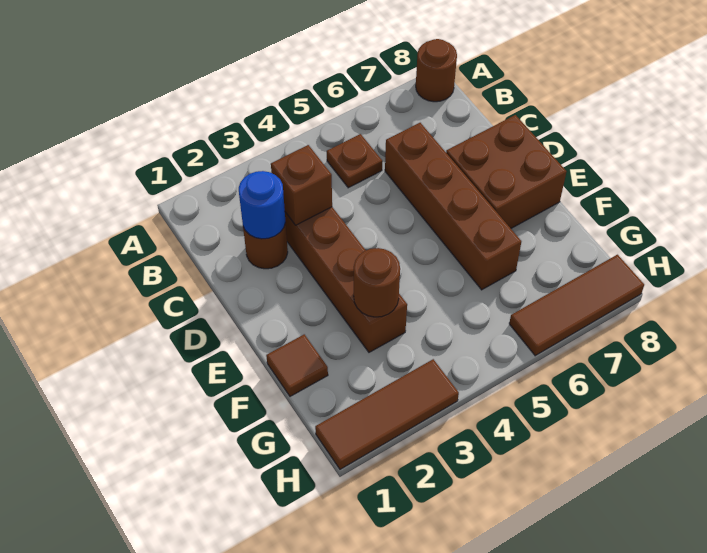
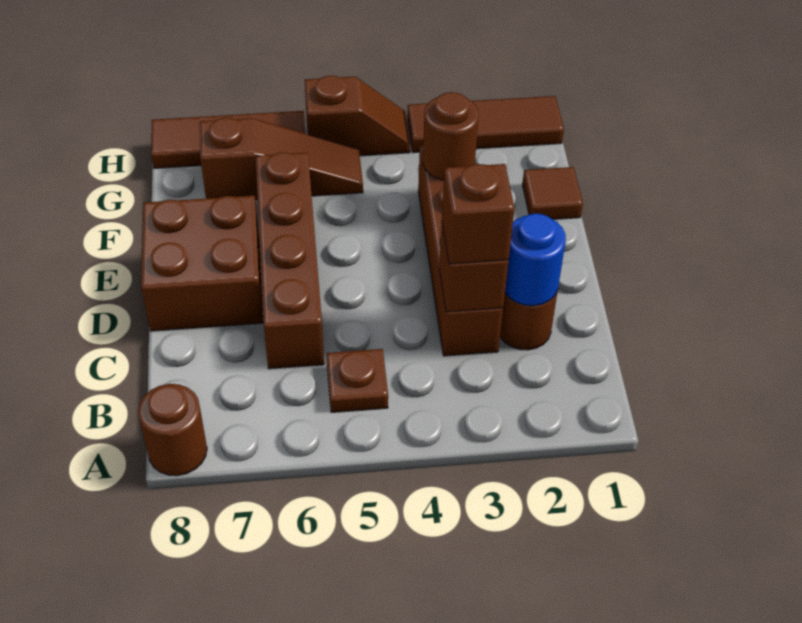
none -> brown 1x1 brick [442,164,514,264]
none -> brown 1x3 slope [200,118,363,200]
none -> brown 1x2 slope [305,76,410,156]

